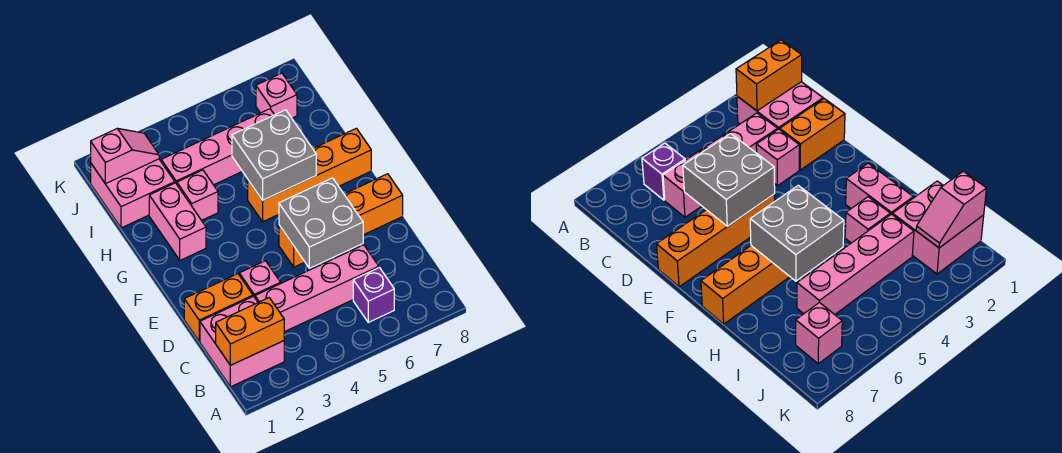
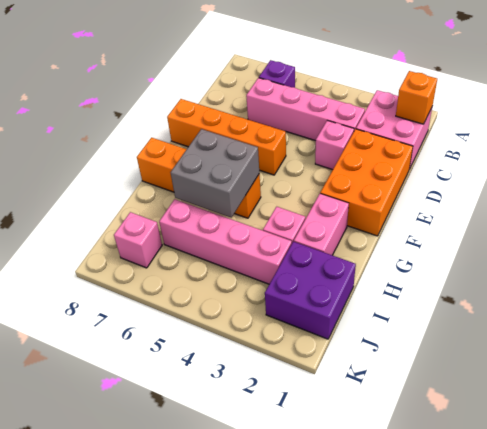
orange 1x2 brick [216,298,284,365] -> orange 1x1 brick [396,71,437,124]
orange 1x2 brick [184,274,253,341] -> orange 2x3 brick [320,129,413,236]
grey 2x2 brick [279,178,363,268] -> none
pink 2x2 brick [91,159,175,228] -> purple 2x2 brick [265,242,356,339]
pink 1x2 slope [91,128,159,184] -> none

